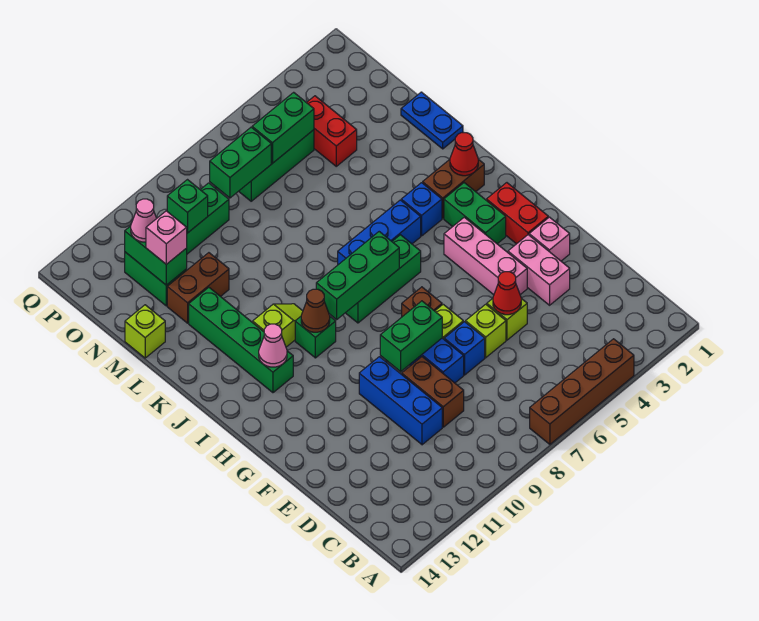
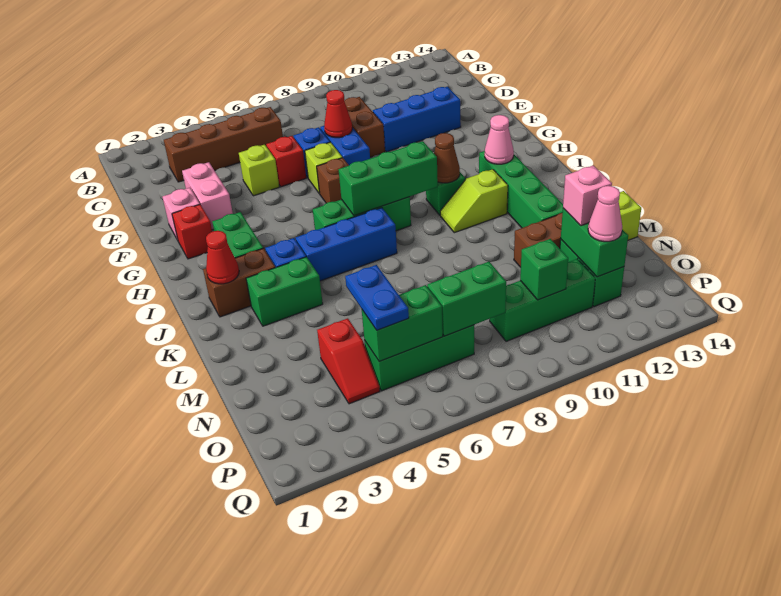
brown 1x4 brick [530,339,634,444] -> brown 1x4 brick moved to [164,107,283,182]
blue 1x3 brick [359,357,442,445] -> blue 1x3 brick turned to [373,87,461,152]
red 1x1 cone [493,272,521,315] -> red 1x1 cone moved to [324,90,352,138]
lime 1x1 brick [466,304,506,358] -> red 1x1 brick [266,136,306,187]
pink 1x3 brick [444,217,527,295] -> none
green 1x2 brick [380,301,442,372] -> green 1x2 brick moved to [246,257,323,326]
red 1x2 brick [487,183,548,244] -> red 1x1 brick [172,205,212,259]
blue 1x2 plate [401,92,463,149] -> blue 1x2 plate moved to [345,265,409,330]
red 1x2 brick [307,96,357,166] -> red 1x2 slope [317,318,380,404]

